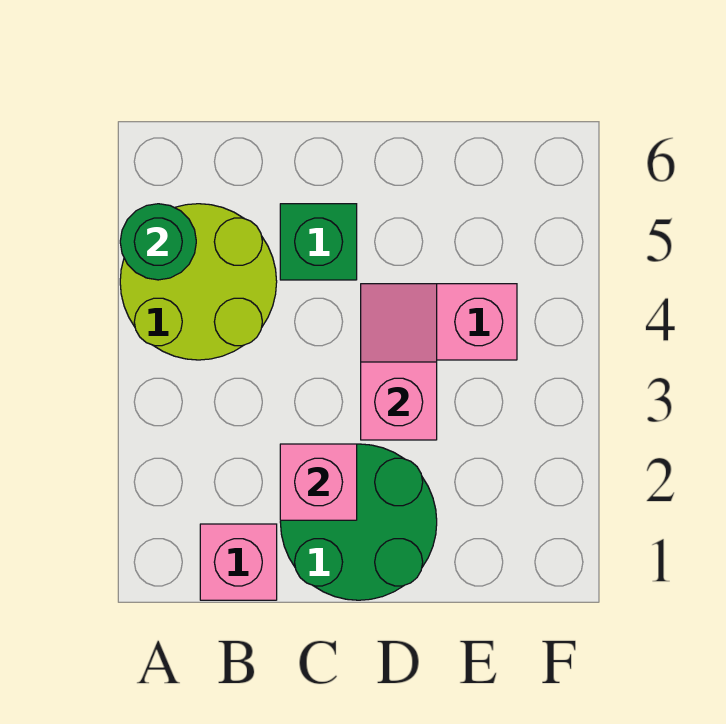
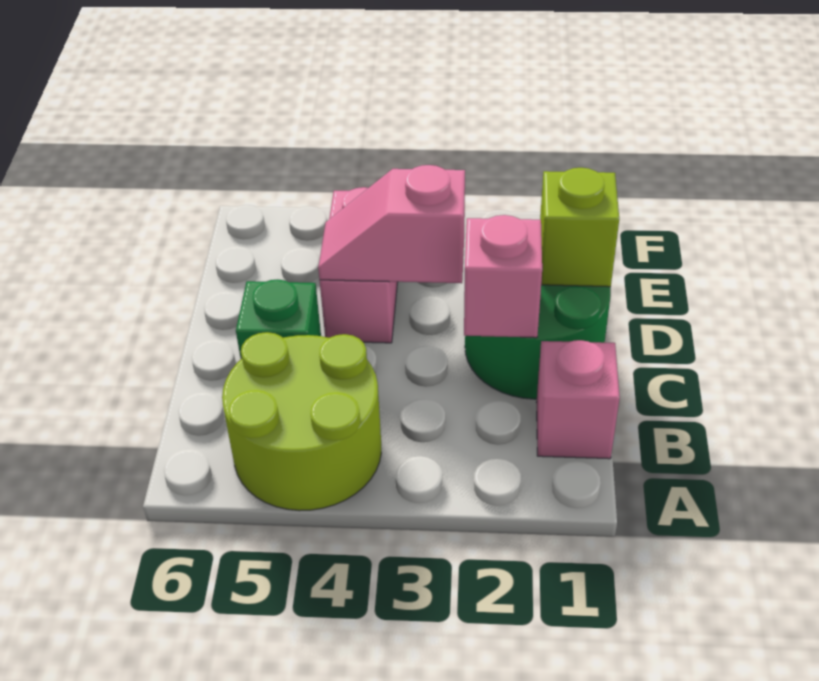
green 1x1 round brick [120,204,196,280] -> none
none -> lime 1x1 brick [540,168,619,287]

